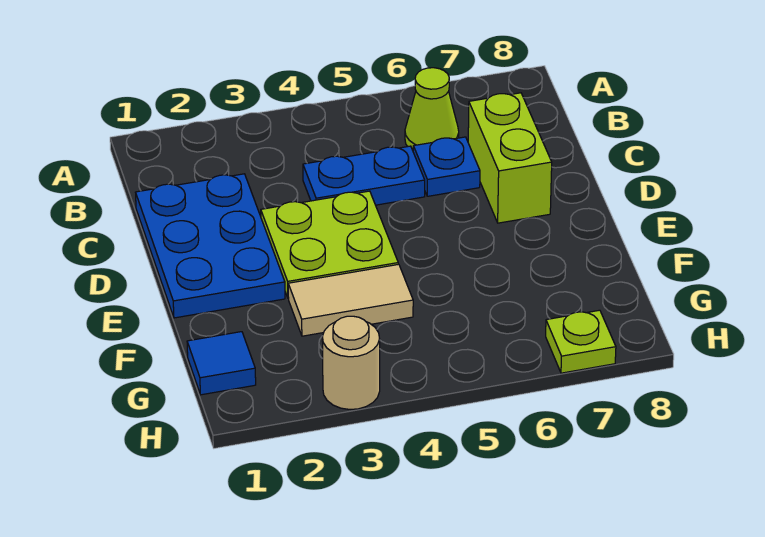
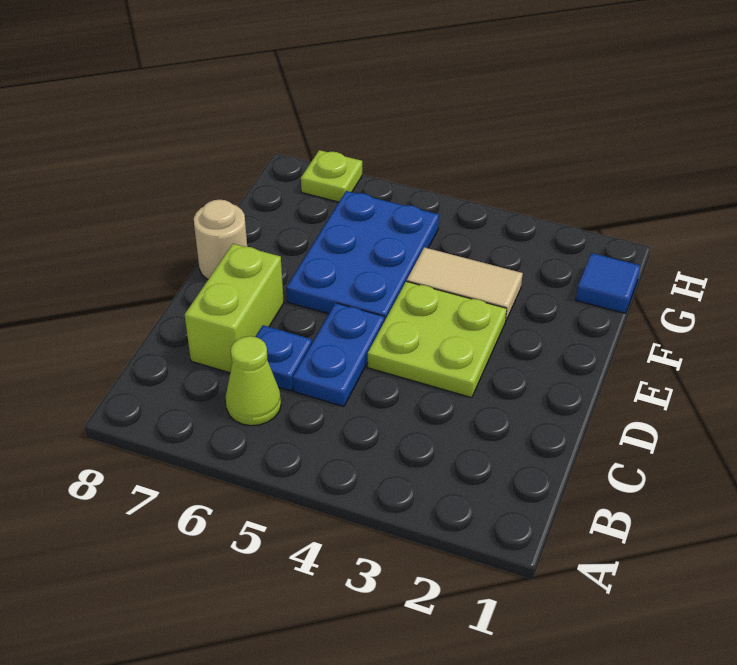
blue 2x3 plate [136,174,285,318] -> blue 2x3 plate moved to [286,191,439,321]
blue 1x2 plate [303,146,425,205] -> blue 1x2 plate turned to [293,303,384,407]
tan 1x1 round brick [322,316,380,409] -> tan 1x1 round brick moved to [194,200,247,279]

